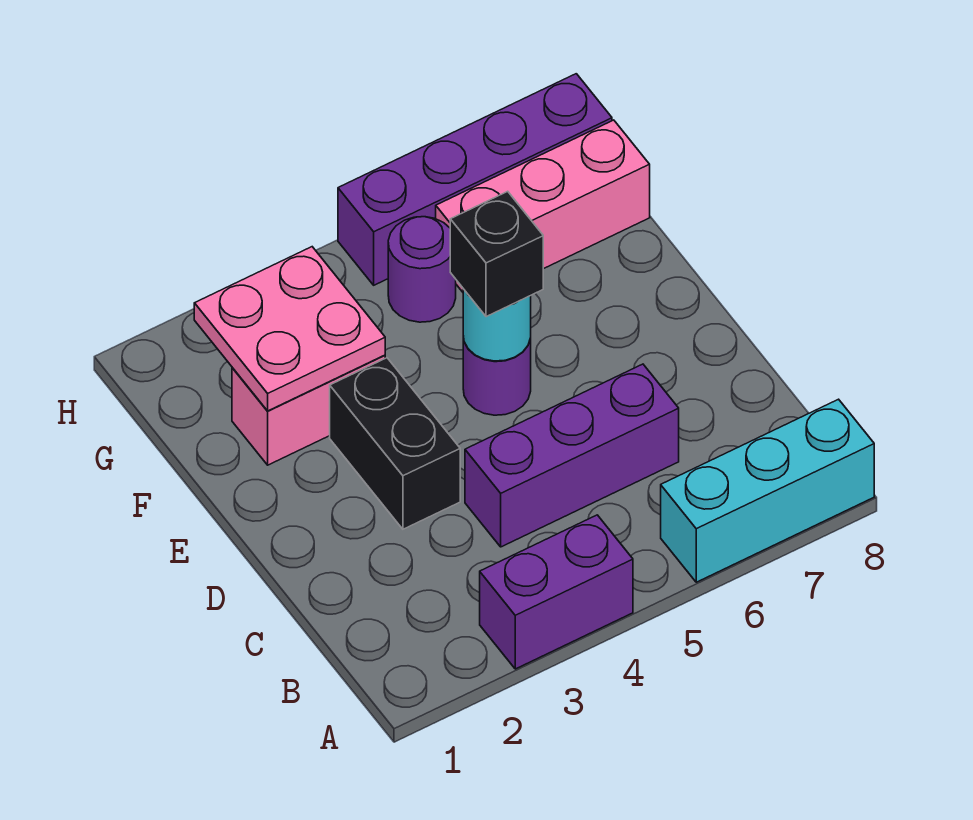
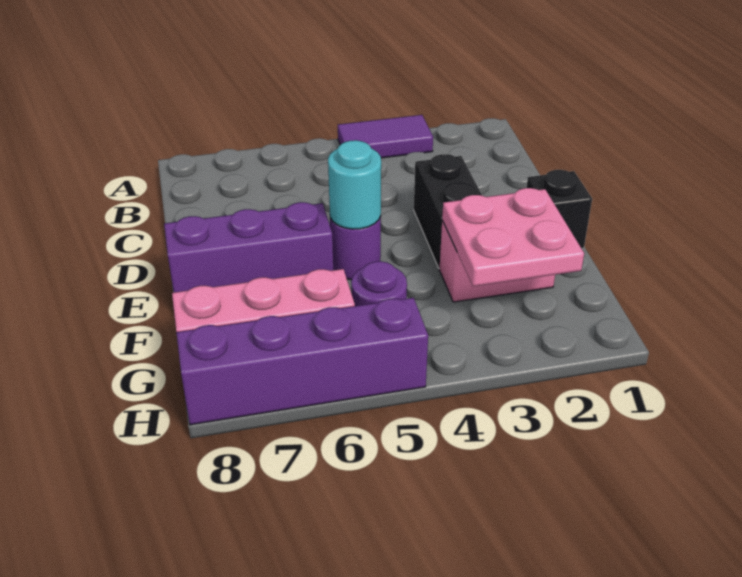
purple 1x2 brick [480,515,633,669] -> purple 1x2 tile [338,115,433,158]
cyan 1x3 brick [661,399,874,582] -> none
purple 1x3 brick [465,364,679,547] -> purple 1x3 brick moved to [164,202,333,292]
black 1x1 brick [450,191,543,317] -> black 1x1 brick moved to [527,170,592,248]

